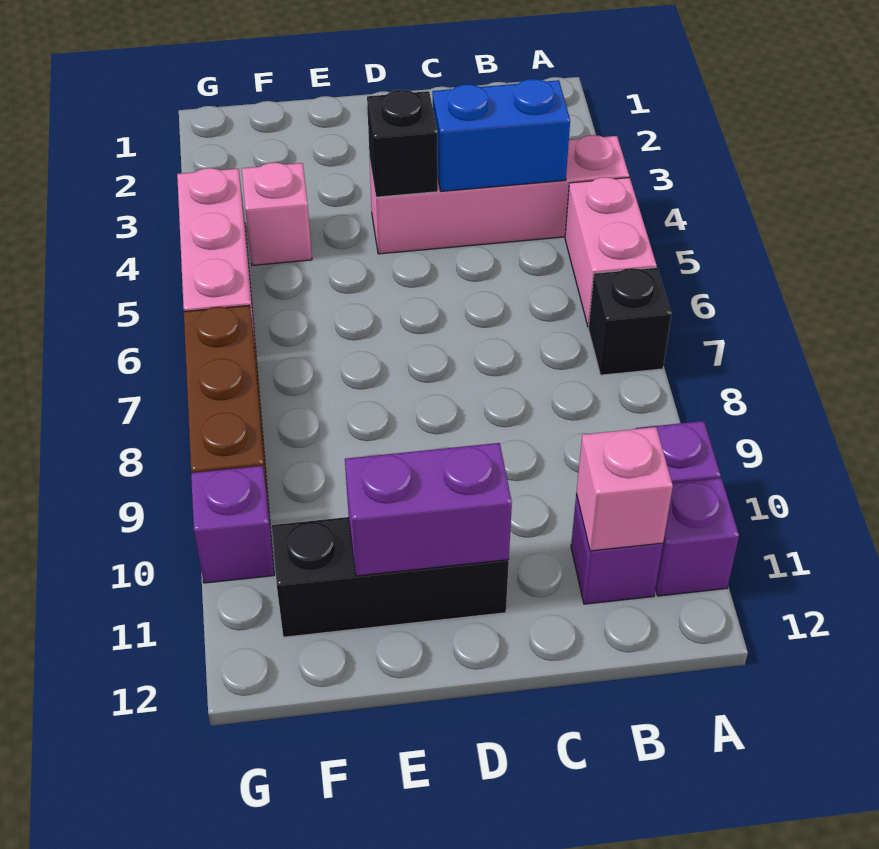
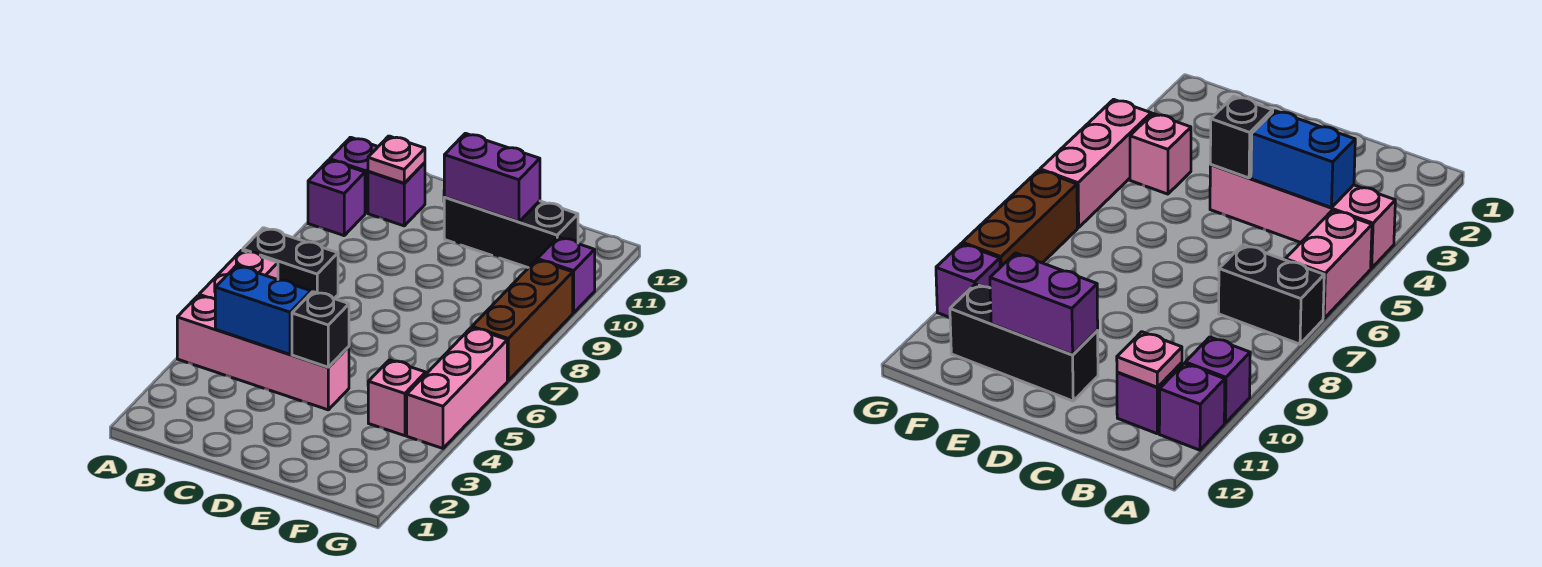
black 1x1 brick [588,267,671,375] -> black 1x2 brick [243,228,338,299]
pink 1x1 brick [576,427,673,551] -> pink 1x1 plate [368,136,425,183]

